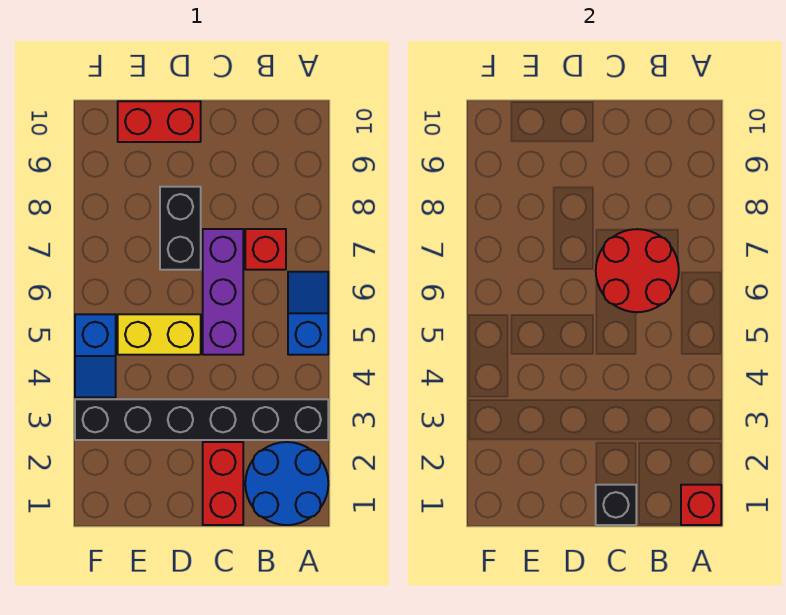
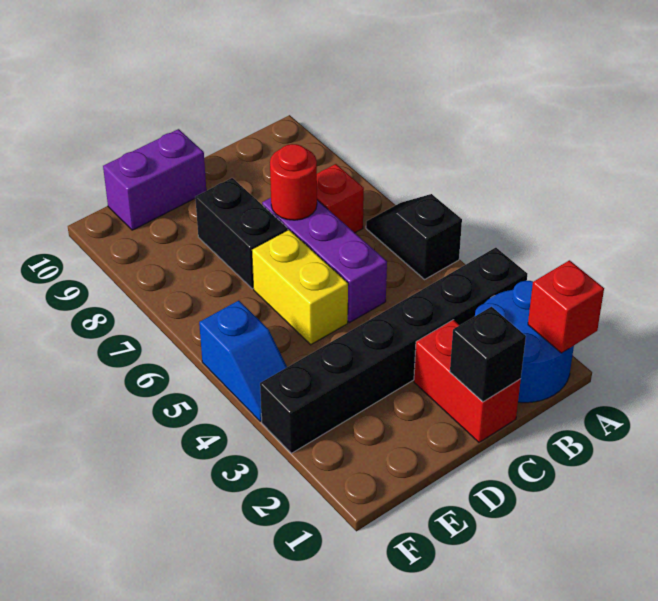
blue 1x2 slope [288,272,328,355] -> black 1x2 slope [366,194,462,279]
red 2x2 round brick [596,229,679,312] -> red 1x1 round brick [270,144,317,220]
yellow 1x2 brick [118,314,201,355] -> yellow 1x2 brick turned to [252,230,348,345]
red 1x2 brick [118,101,201,142] -> purple 1x2 brick [103,129,206,230]

